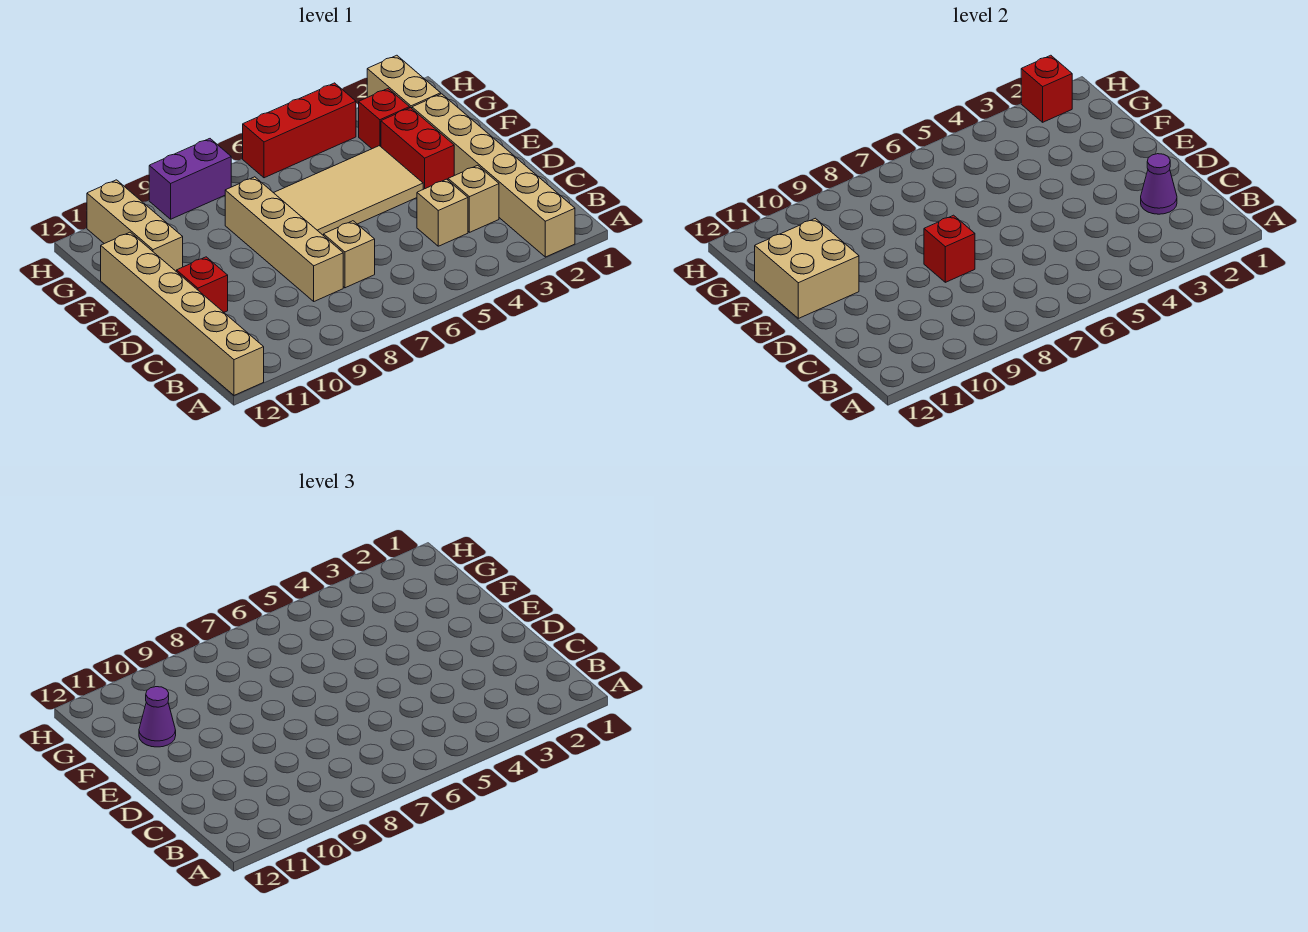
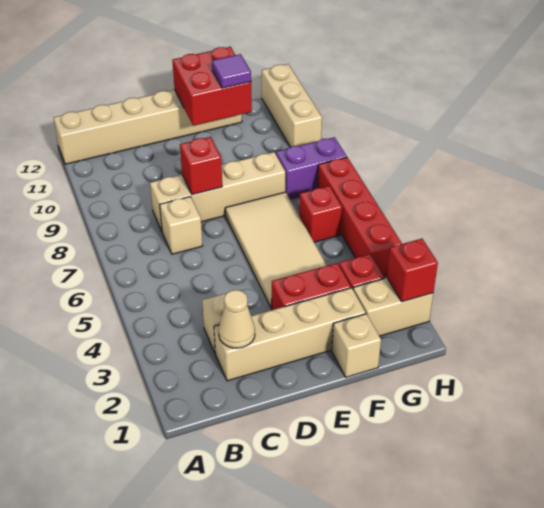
tan 1x6 brick [412,94,575,257] -> tan 1x4 brick [214,288,366,381]
purple 1x1 cone [1141,154,1177,214] -> tan 1x1 cone [219,290,255,348]
tan 1x1 brick [417,179,468,246] -> tan 1x1 brick moved to [332,314,381,377]
red 1x1 brick [177,257,228,312] -> red 1x1 brick moved to [299,186,342,242]
tan 2x2 brick [755,218,859,318] -> red 2x2 brick [172,47,252,126]
tan 1x3 brick [87,180,183,272] -> tan 1x3 brick turned to [262,64,322,147]
purple 1x1 cone [139,687,176,747] -> purple 1x1 tile [212,54,251,88]
red 1x3 brick [243,83,356,178] -> red 1x4 brick [318,157,402,277]
purple 1x2 brick [149,139,231,219] -> purple 1x2 brick turned to [276,137,347,199]

